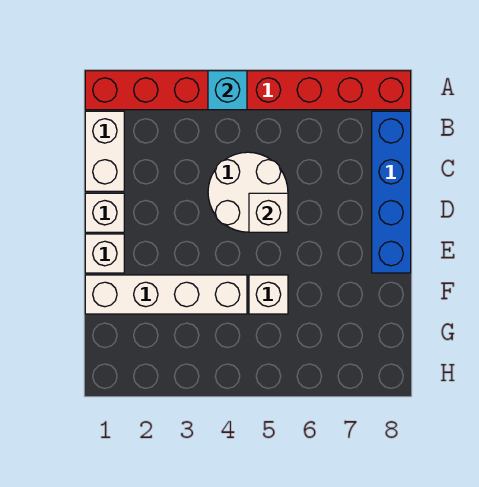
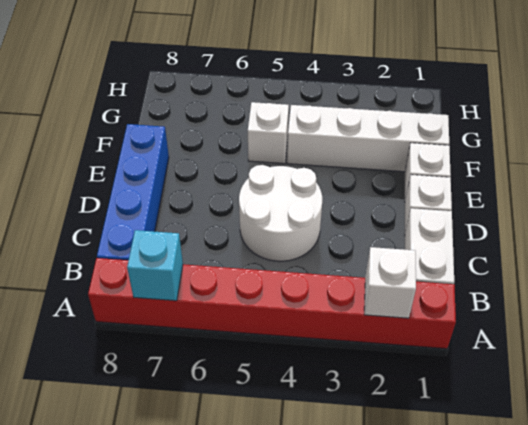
cyan 1x1 brick [208,71,247,110] -> cyan 1x1 brick moved to [127,230,183,301]
white 1x1 brick [249,193,288,232] -> white 1x1 brick moved to [364,247,416,318]

